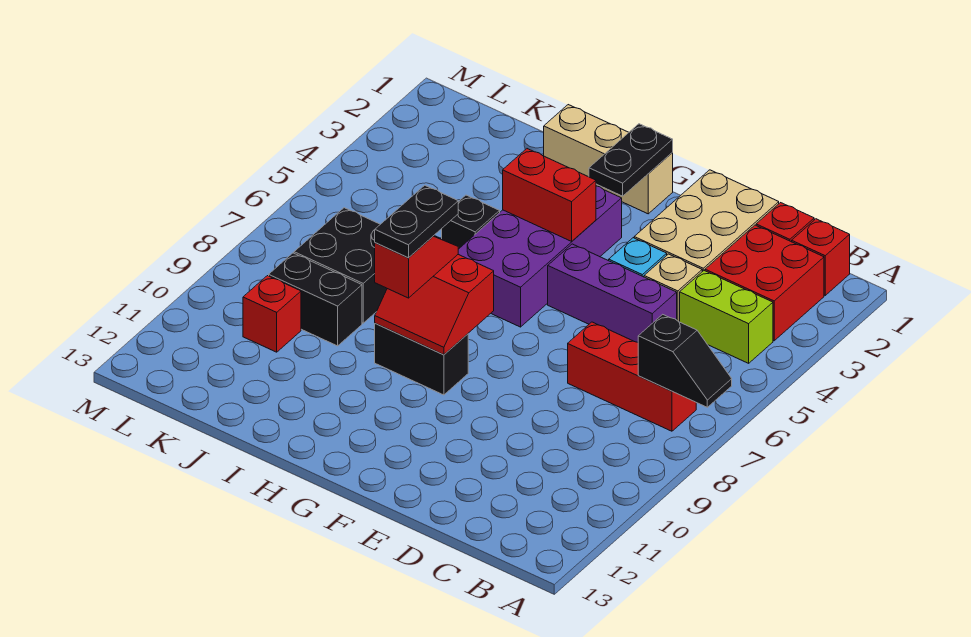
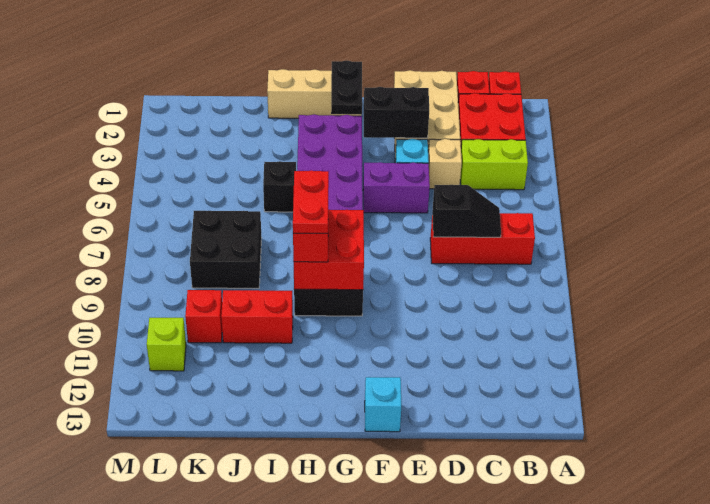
black 1x2 slope [638,314,732,407] -> black 1x2 slope moved to [432,185,501,237]
purple 1x3 brick [548,244,677,342] -> purple 1x2 brick [363,162,430,213]
none -> cyan 1x1 brick [365,377,401,432]
red 1x2 brick [503,149,596,241] -> red 1x2 brick moved to [221,290,293,343]
red 2x2 slope [375,255,494,355] -> red 2x2 brick [294,210,364,290]
black 1x2 plate [375,185,458,258] -> red 1x2 plate [293,170,329,233]
black 1x2 brick [269,253,362,346] -> black 1x2 brick moved to [364,87,429,138]
none -> lime 1x1 brick [147,318,186,371]

